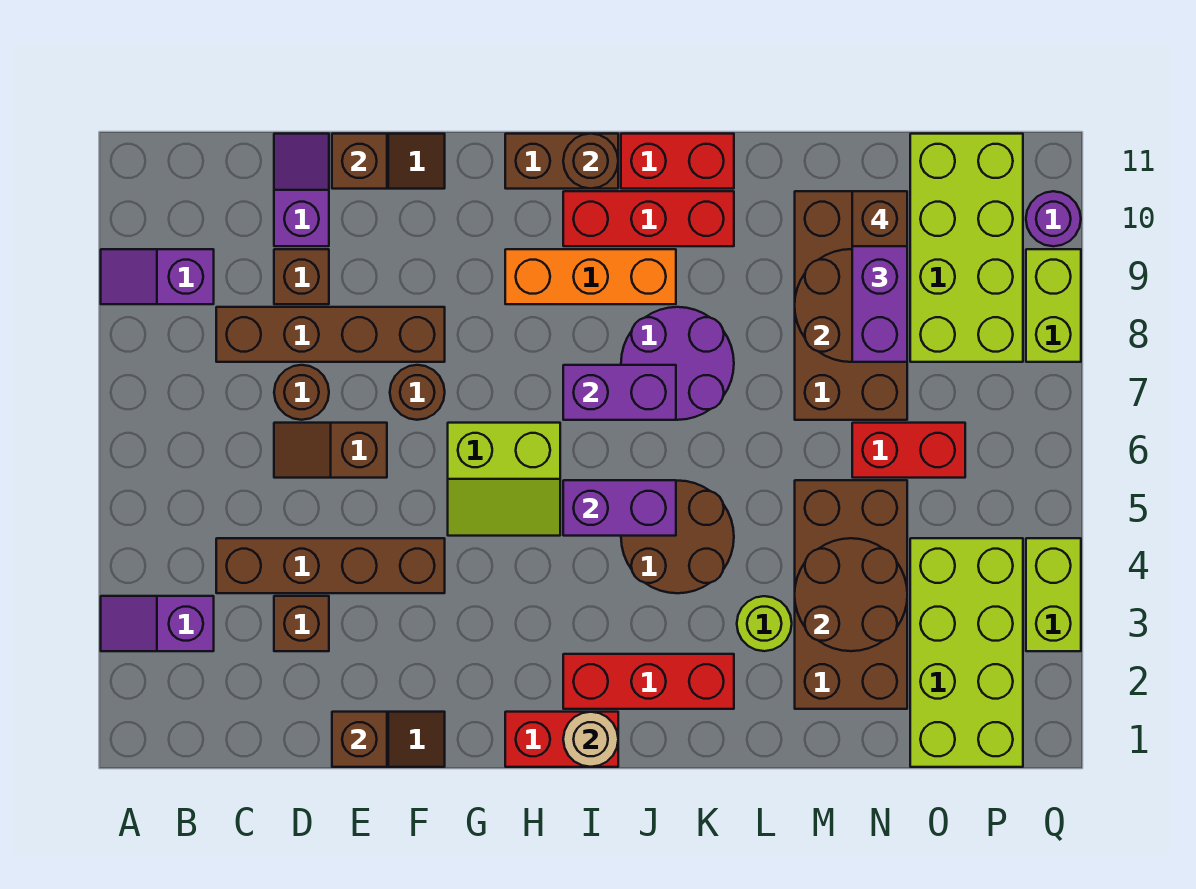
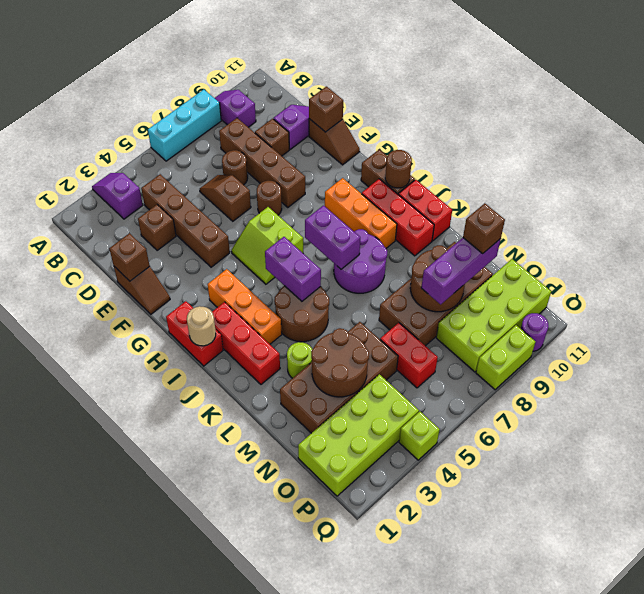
none -> cyan 1x3 brick [148,90,221,161]
none -> orange 1x3 brick [208,269,282,344]
lime 1x2 brick [1026,538,1081,651] -> lime 1x1 brick [399,412,440,460]

